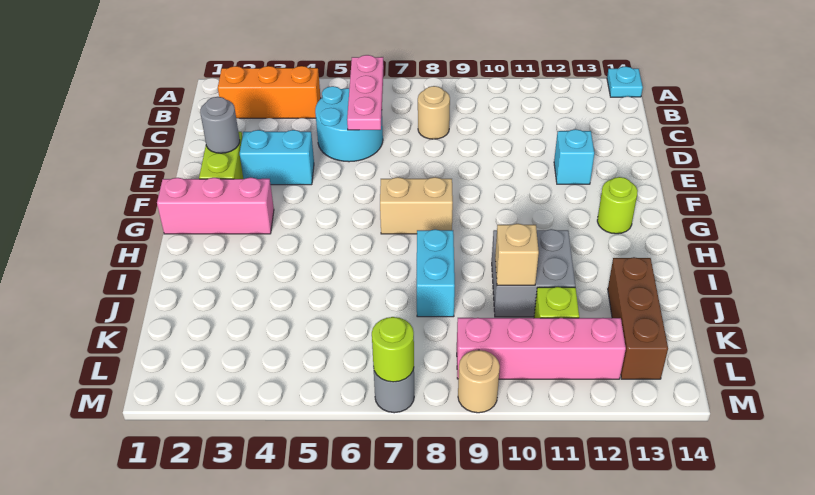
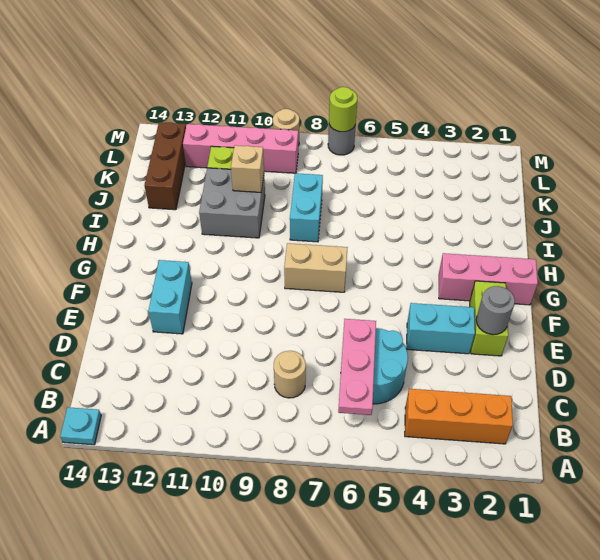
cyan 1x1 brick [554,129,594,184] -> cyan 1x2 brick [148,260,192,334]
lime 1x1 round brick [597,177,638,234] -> none

